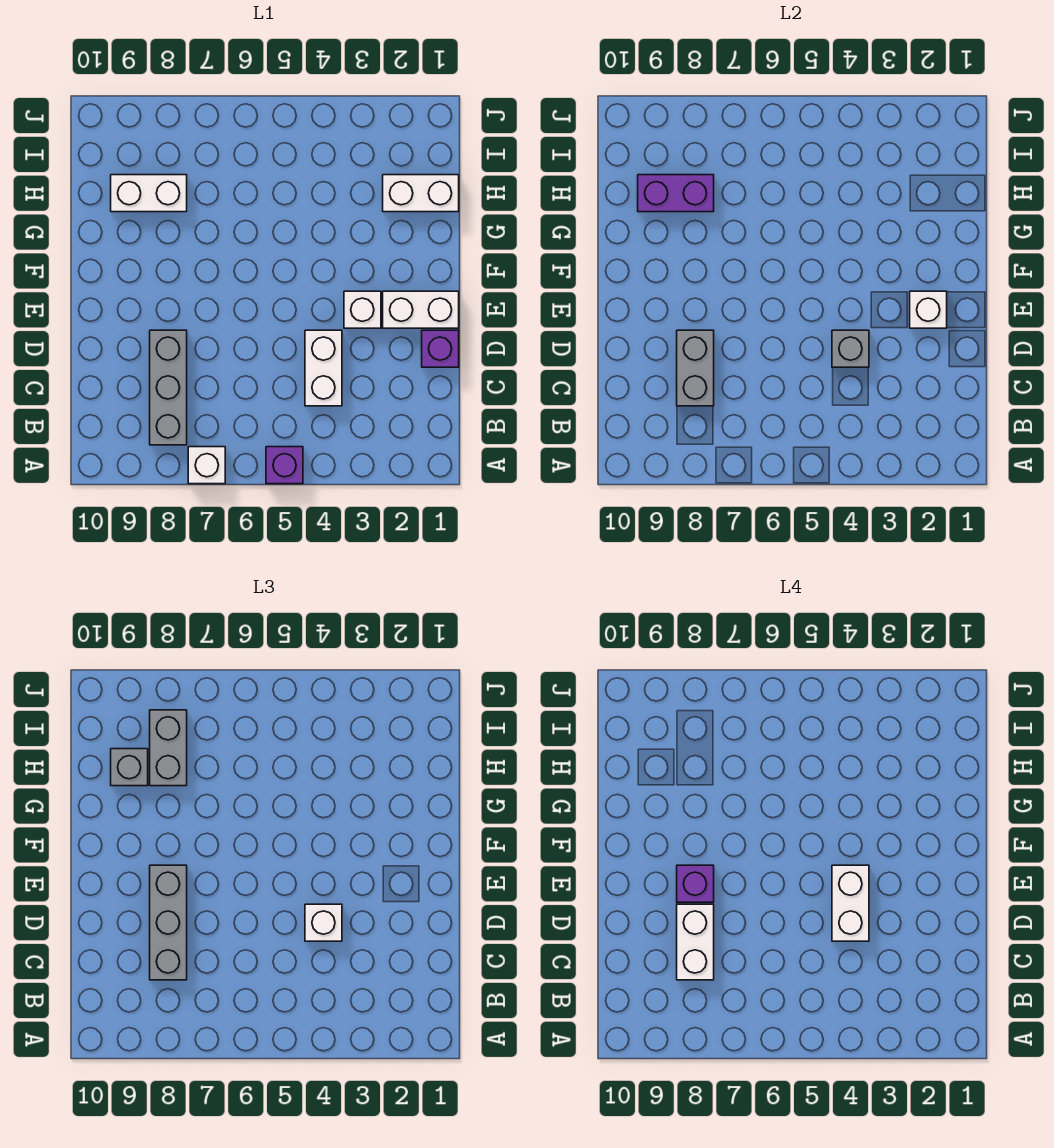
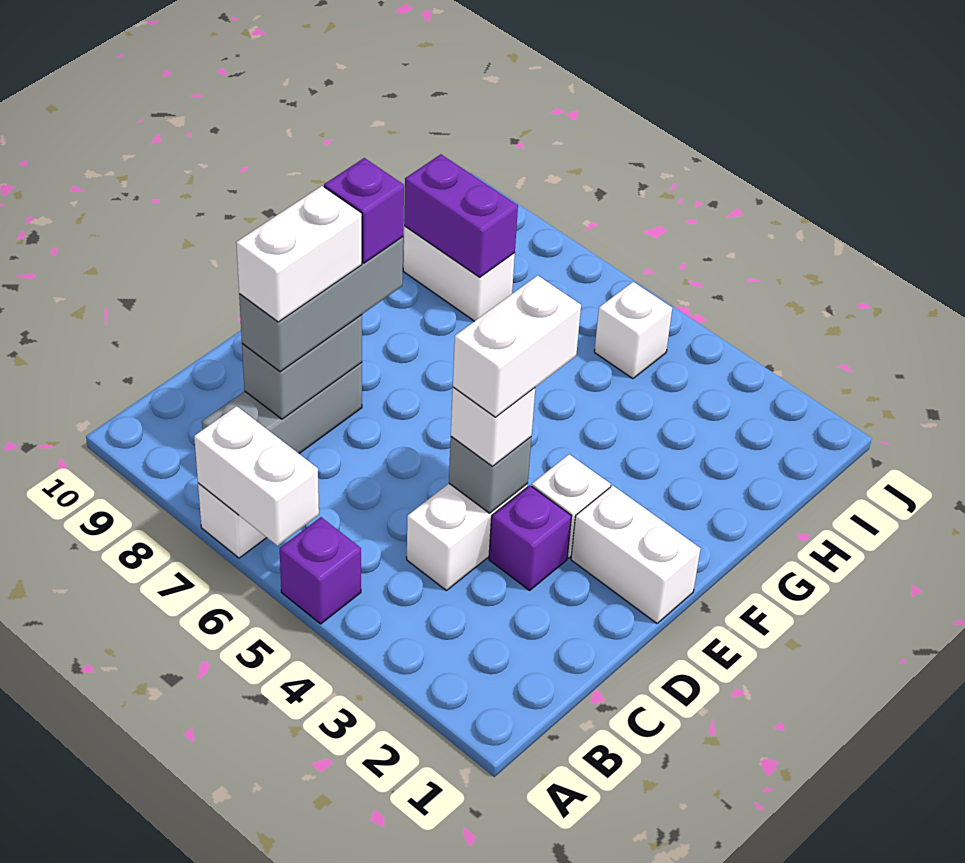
purple 1x1 brick [422,330,459,367] -> purple 1x1 brick moved to [489,485,571,590]
white 1x1 brick [910,291,947,328] -> white 1x1 brick moved to [594,282,672,379]
white 1x2 brick [383,175,459,212] -> white 1x2 brick moved to [194,406,319,546]
grey 1x2 brick [150,710,187,786] -> none
grey 1x1 brick [111,749,148,786] -> none

